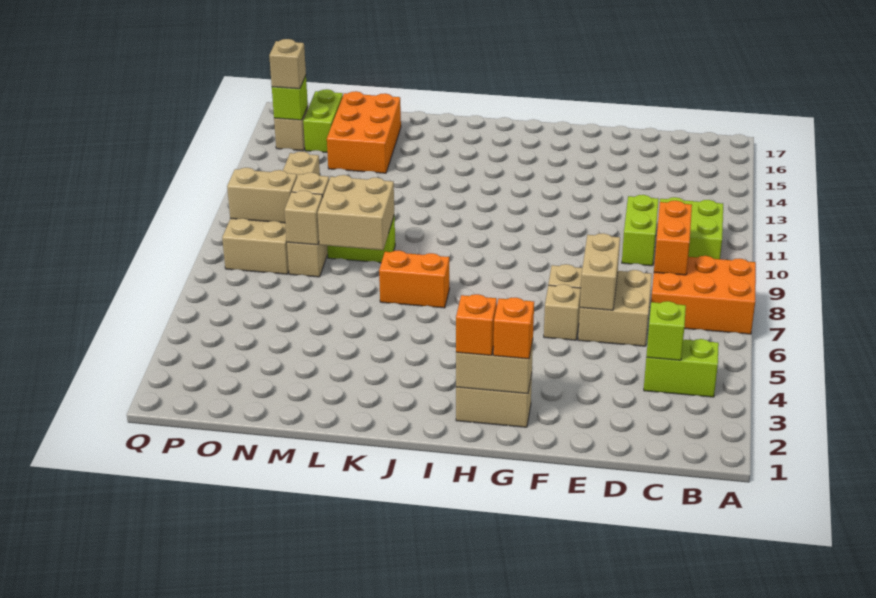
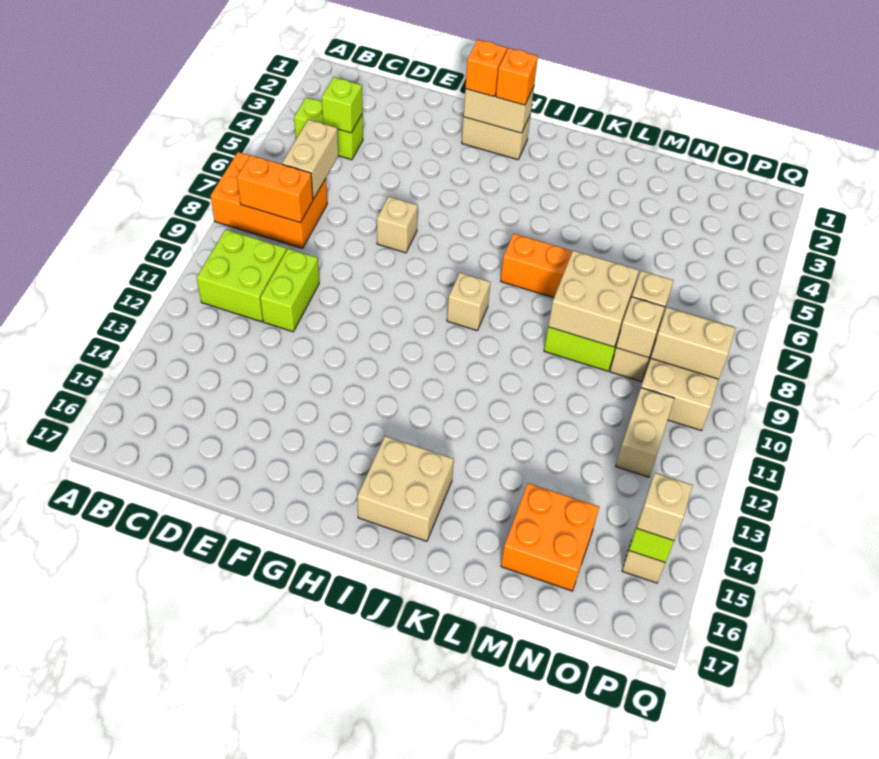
orange 1x2 brick [654,201,692,275] -> orange 1x2 brick turned to [237,155,313,222]
tan 2x2 brick [578,270,652,346] -> tan 2x2 brick moved to [357,436,454,541]
tan 1x2 brick [580,233,620,310] -> tan 1x2 brick moved to [282,120,338,199]
tan 1x1 brick [544,284,581,340] -> tan 1x1 brick moved to [447,273,490,330]
orange 2x3 brick [327,91,401,173] -> orange 2x2 brick [501,483,599,591]
lime 1x2 brick [303,89,343,152] -> none

